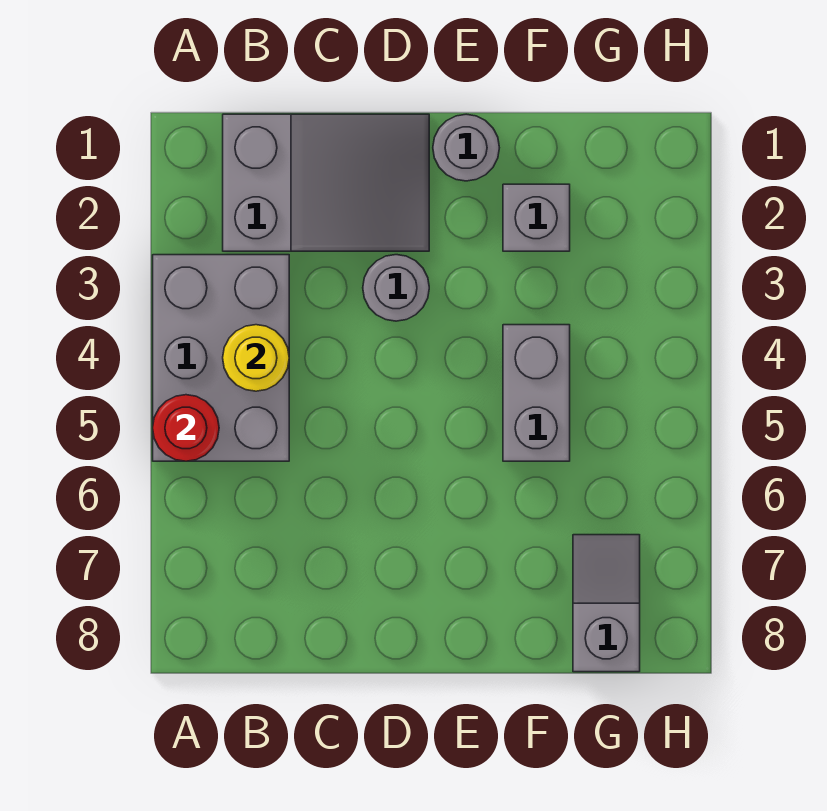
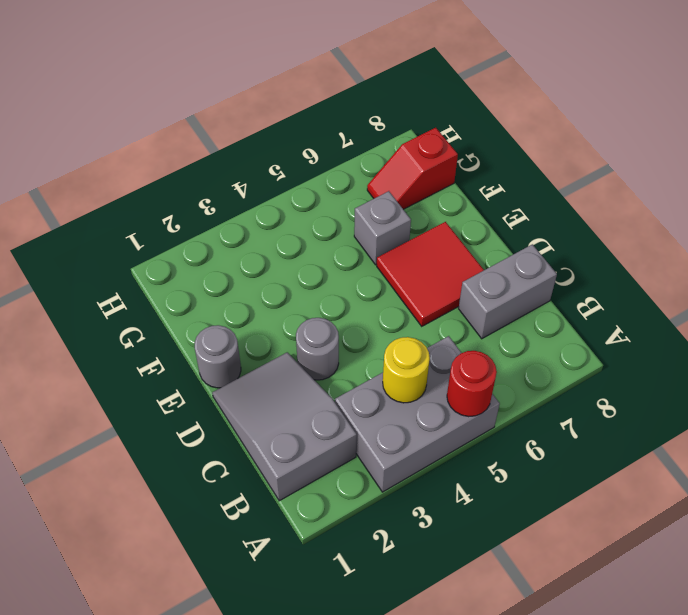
none -> red 2x2 tile [377,222,484,326]
grey 1x1 brick [503,184,570,251] -> grey 1x1 brick moved to [354,191,411,265]
grey 1x2 brick [503,325,570,461] -> grey 1x2 brick moved to [459,244,557,339]
grey 1x2 slope [573,535,640,672] -> red 1x2 slope [367,128,458,209]

